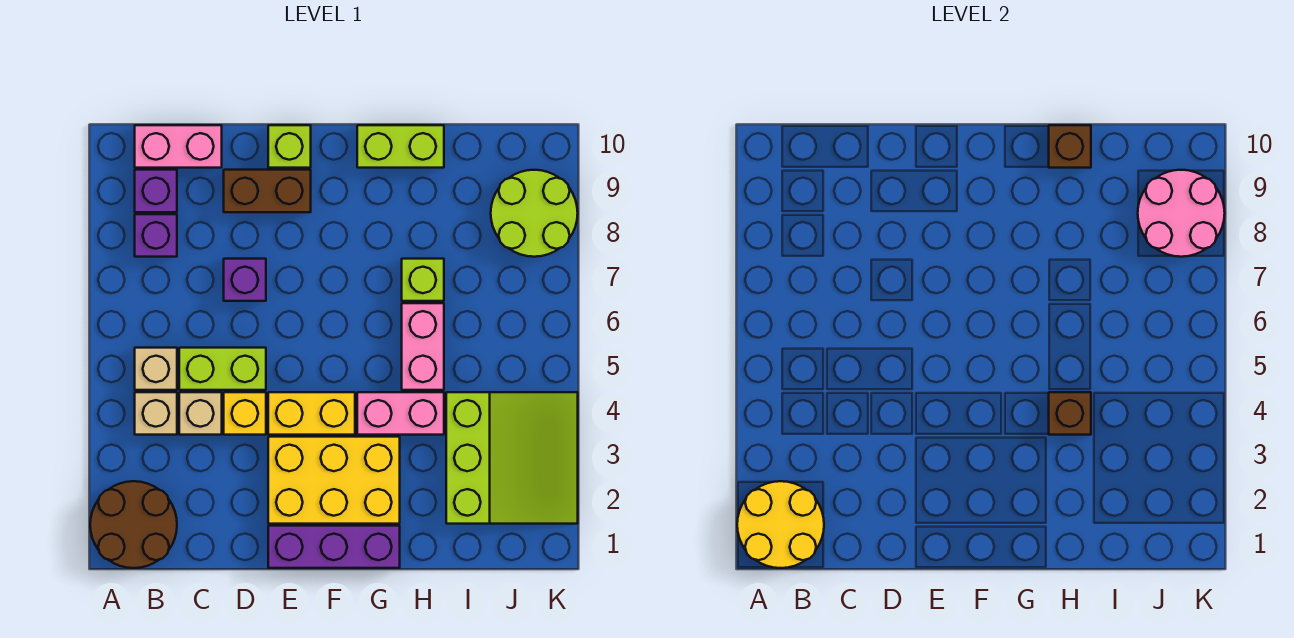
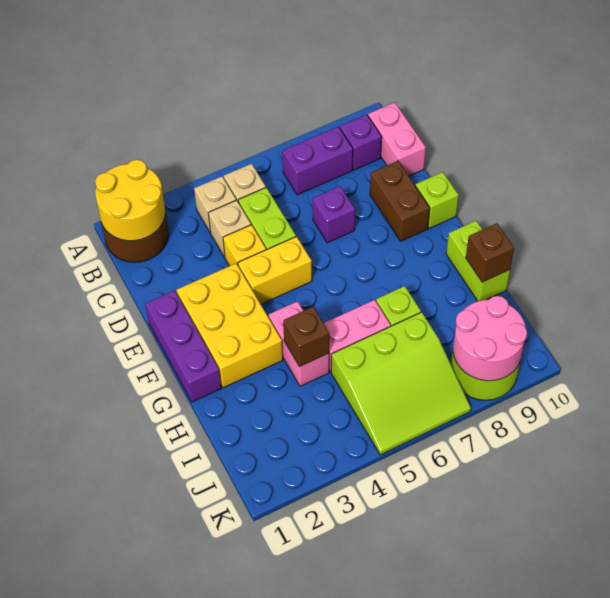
purple 1x1 brick [135,214,177,257] -> purple 1x2 brick [282,127,353,195]
yellow 1x2 brick [268,392,355,435] -> yellow 1x2 brick turned to [238,237,312,304]
lime 3x3 slope [446,392,578,524] -> lime 3x3 slope moved to [331,312,471,455]

